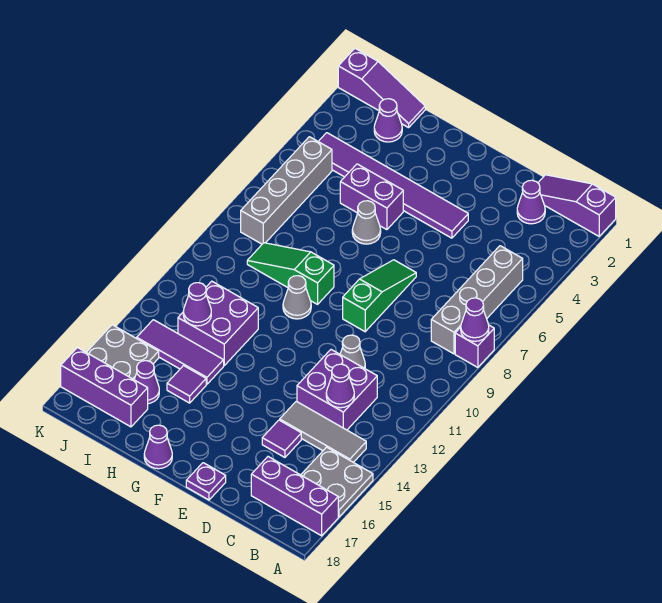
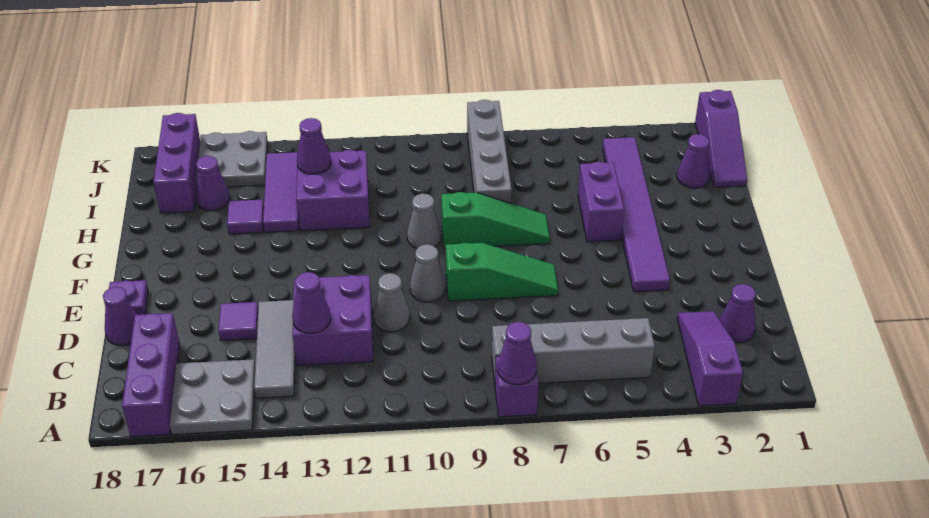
purple 1x3 slope [538,175,616,236] -> purple 1x3 slope moved to [677,311,743,406]
grey 1x1 cone [352,201,381,244] -> grey 1x1 cone moved to [410,244,445,302]
green 1x3 slope [247,243,334,304] -> green 1x3 slope turned to [441,192,550,249]
purple 1x1 cone [144,425,172,469] -> purple 1x1 cone moved to [103,287,137,346]
grey 1x4 brick [241,137,332,244] -> grey 1x4 brick turned to [467,100,512,203]

